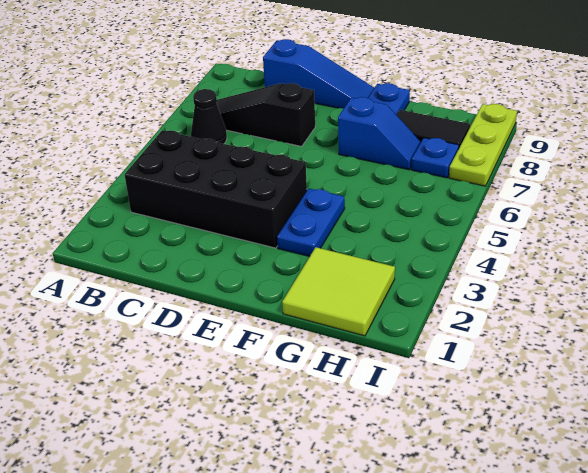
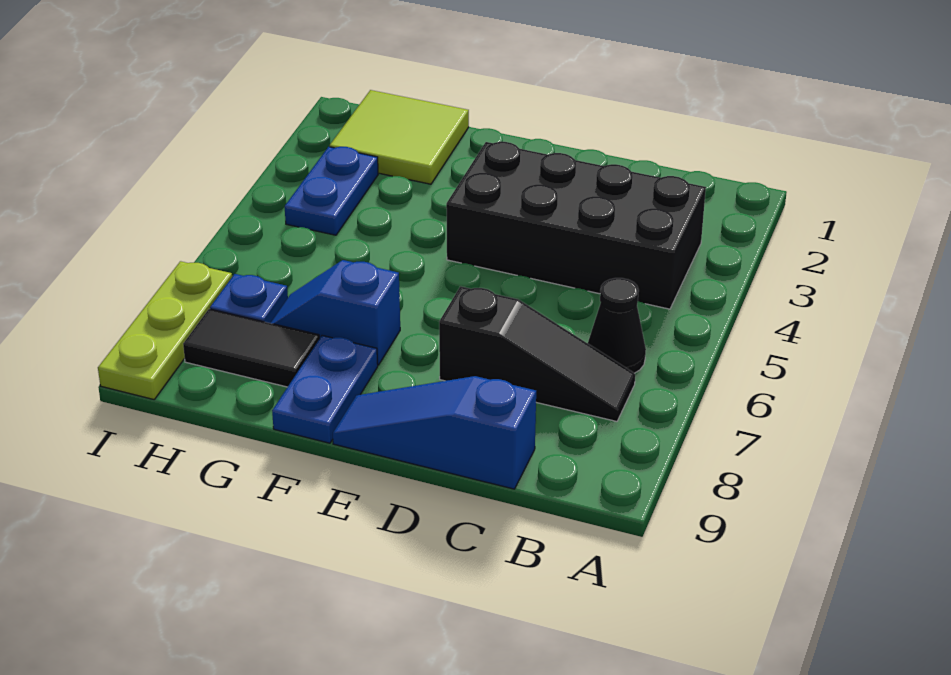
blue 1x2 plate [277,188,345,257] -> blue 1x2 plate moved to [285,147,378,235]

